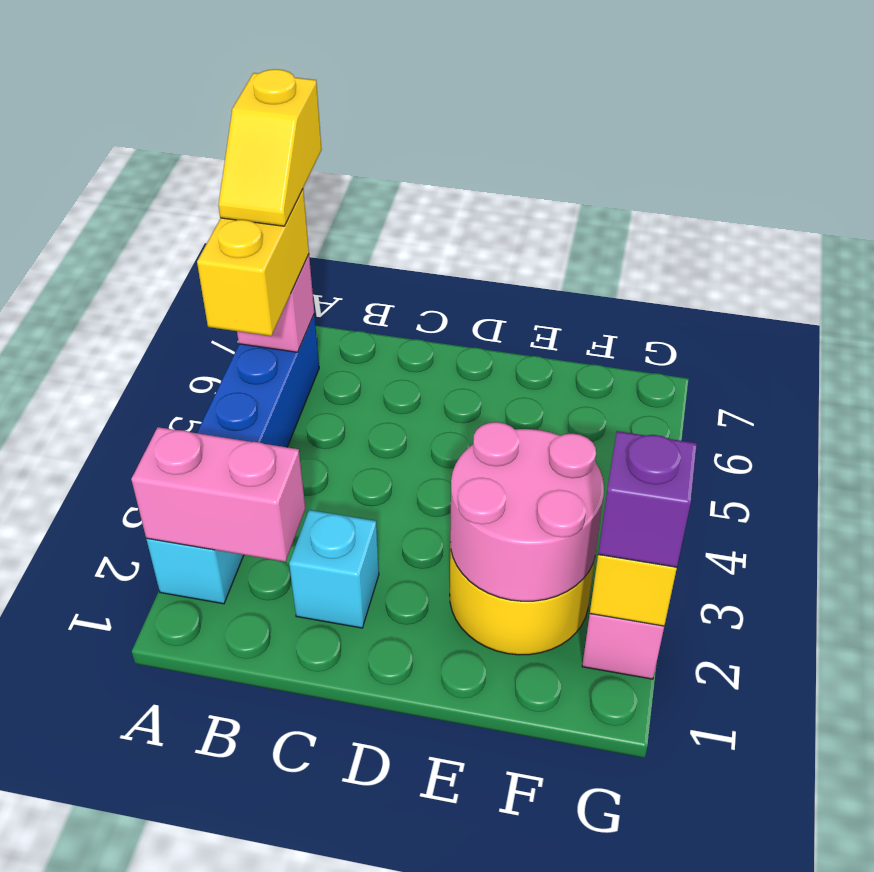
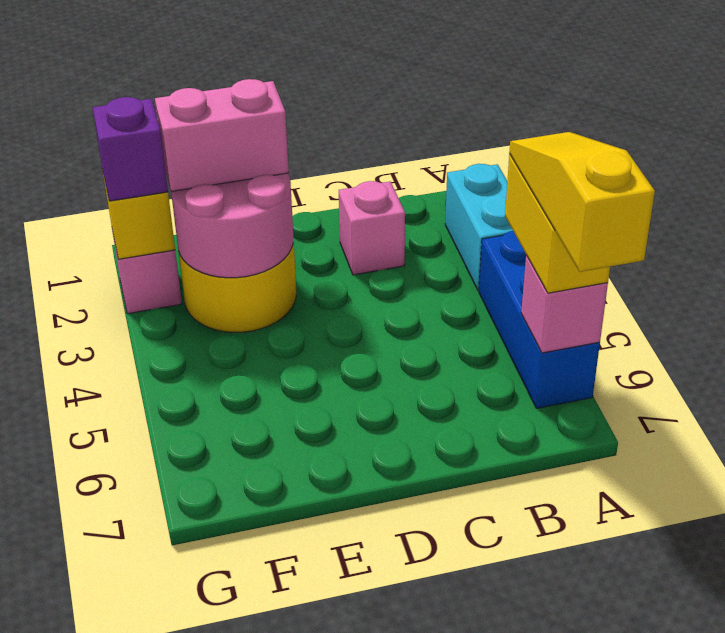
pink 1x2 brick [131,427,305,562] -> pink 1x2 brick moved to [155,79,289,191]
yellow 1x2 slope [218,69,322,226] -> yellow 1x3 slope [509,132,655,272]
cyan 1x1 brick [289,510,379,628] -> pink 1x1 brick [339,181,405,275]

